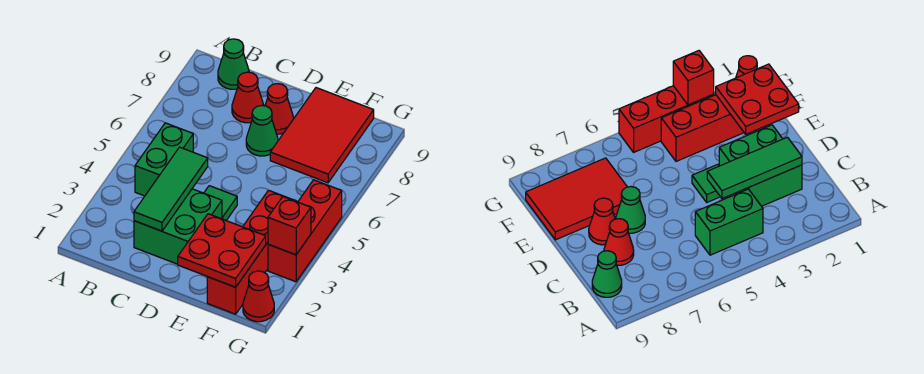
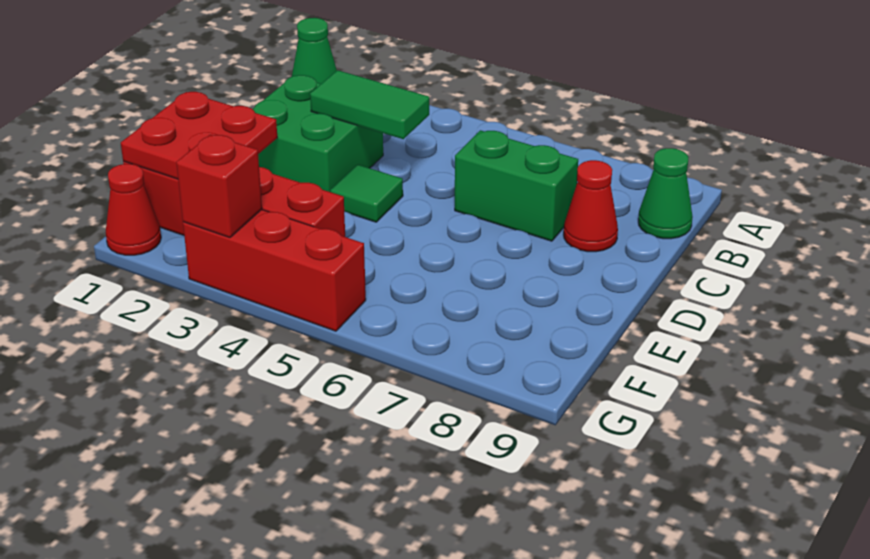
green 1x2 brick [135,123,193,196] -> green 1x2 brick moved to [455,130,578,241]
green 1x3 tile [134,147,208,231] -> green 1x2 tile [310,70,429,139]
green 1x1 cone [246,105,278,156] -> green 1x1 cone moved to [292,18,337,84]
red 1x1 cone [265,84,293,134] -> none
red 2x3 tile [270,88,374,183] -> none

